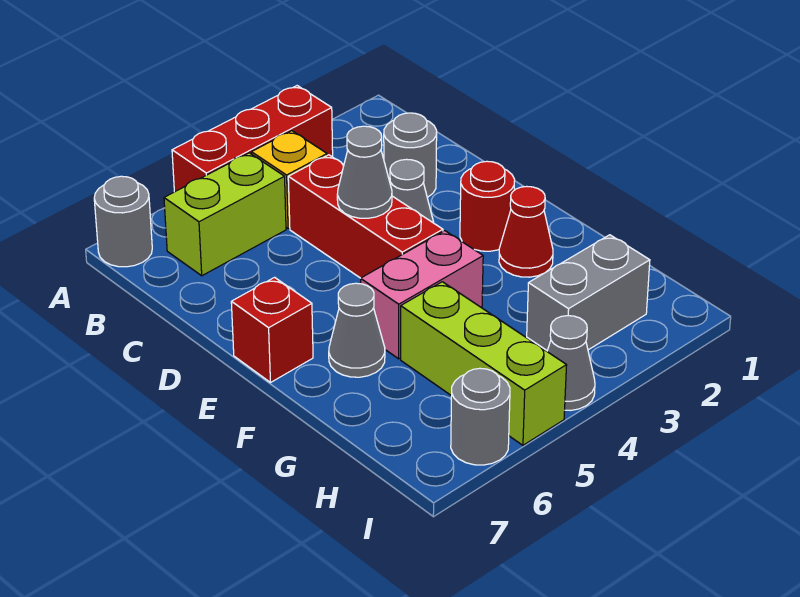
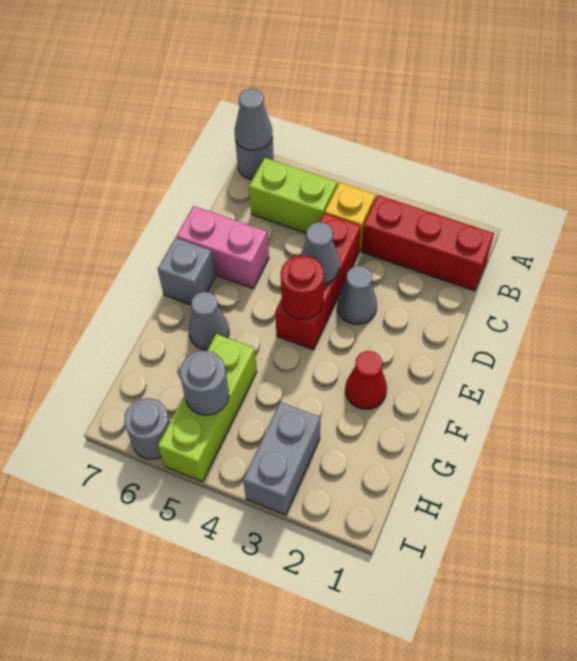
red 1x3 brick [172,86,333,192] -> red 1x3 brick moved to [361,195,494,291]
grey 1x1 round brick [384,113,437,197] -> grey 1x1 round brick moved to [180,351,229,415]
red 1x1 round brick [460,161,515,251] -> red 1x1 round brick moved to [281,256,324,319]
red 1x1 brick [231,277,313,382] -> grey 1x1 brick [158,238,215,305]
pink 1x2 brick [361,231,483,359] -> pink 1x2 brick moved to [176,206,269,288]
grey 1x2 brick [527,235,650,350] -> grey 1x2 brick turned to [243,402,320,515]
grey 1x1 cone [547,316,595,411] -> grey 1x1 cone moved to [235,89,273,151]

